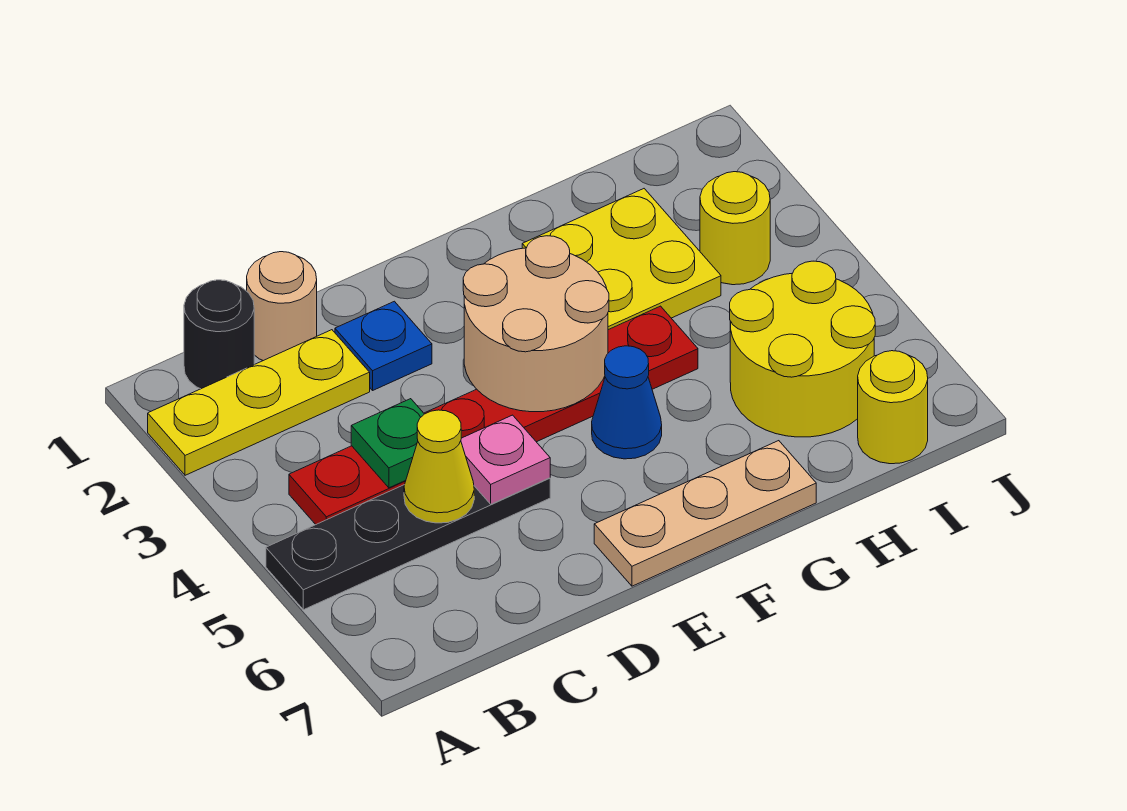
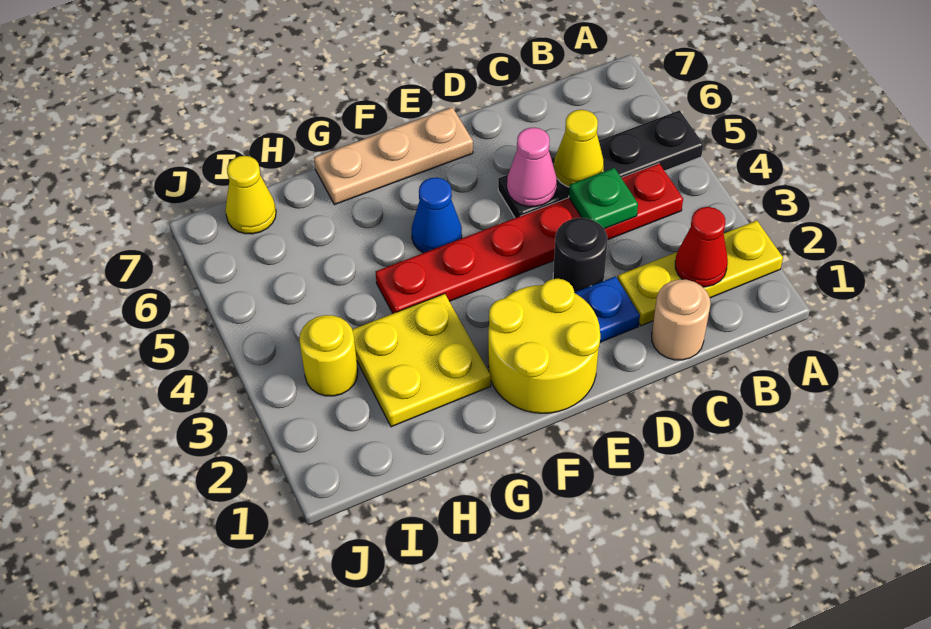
black 1x1 round brick [184,280,254,389] -> black 1x1 round brick moved to [553,218,607,293]
none -> red 1x1 cone [675,207,728,287]
pink 1x1 plate [461,415,550,504] -> pink 1x1 cone [507,127,557,207]
tan 2x2 round brick [463,236,609,412] -> none
yellow 2x2 round brick [730,261,875,437] -> yellow 2x2 round brick moved to [488,279,600,413]
yellow 1x1 round brick [858,351,928,464] -> yellow 1x1 cone [225,156,276,234]

